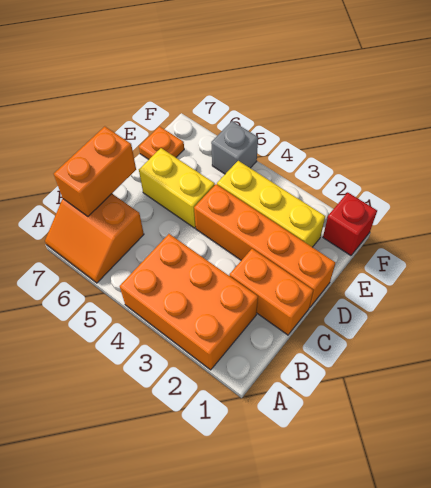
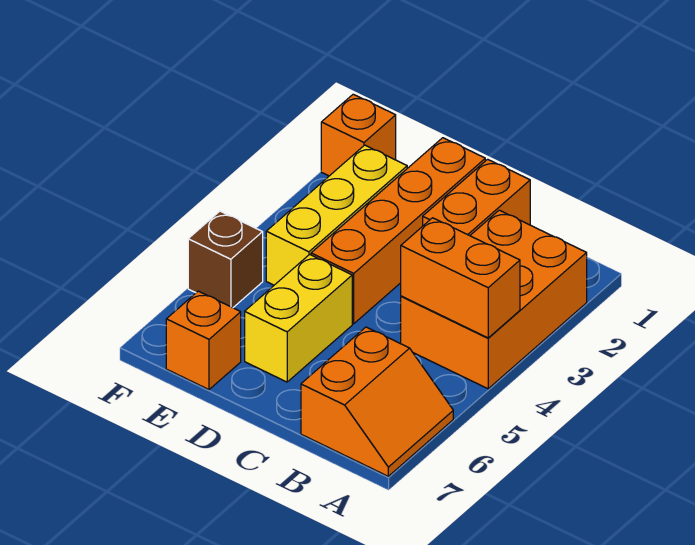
orange 1x2 brick [54,126,136,216] -> orange 1x2 brick moved to [401,218,520,338]
orange 1x1 plate [139,126,184,159] -> orange 1x1 brick [166,291,241,390]
red 1x1 brick [323,192,377,256] -> orange 1x1 brick [321,94,396,176]
grey 1x1 brick [211,121,258,174] -> brown 1x1 brick [188,211,263,308]

